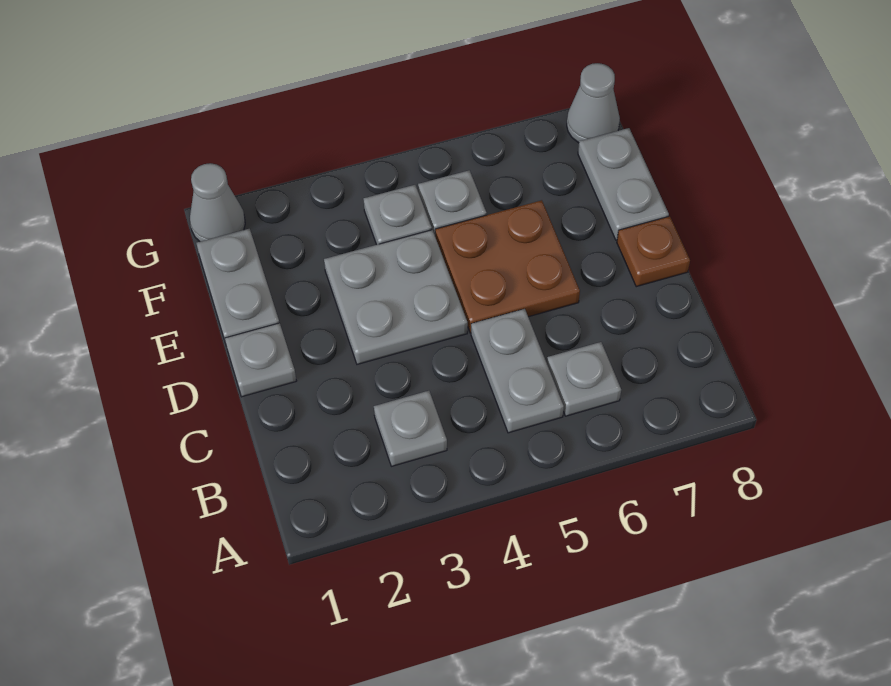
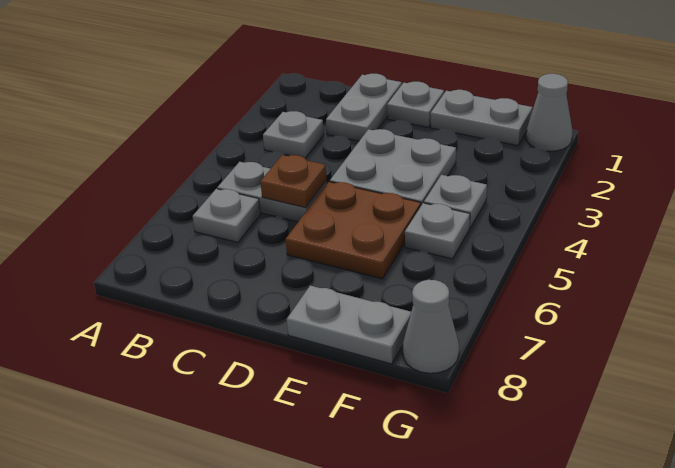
none -> grey 1x2 plate [326,74,402,141]
brown 1x1 plate [617,216,690,287] -> brown 1x1 plate moved to [260,155,326,208]

